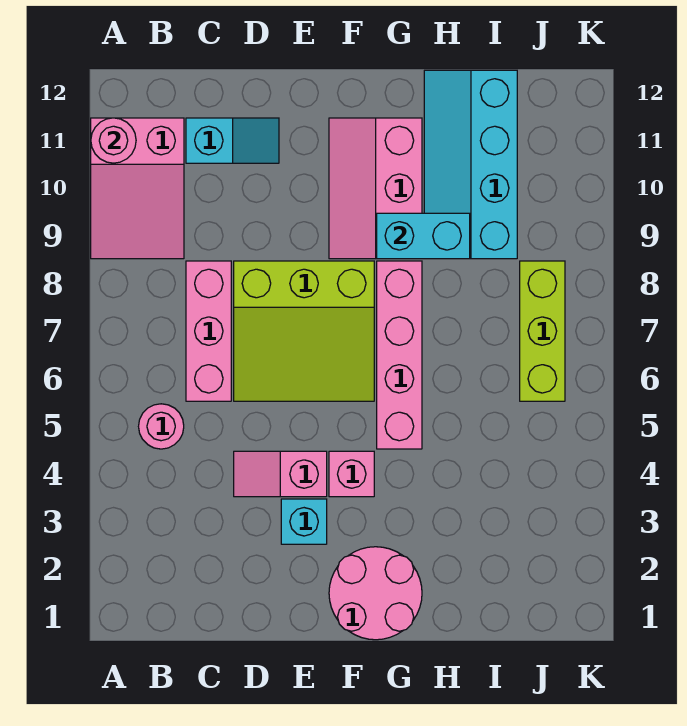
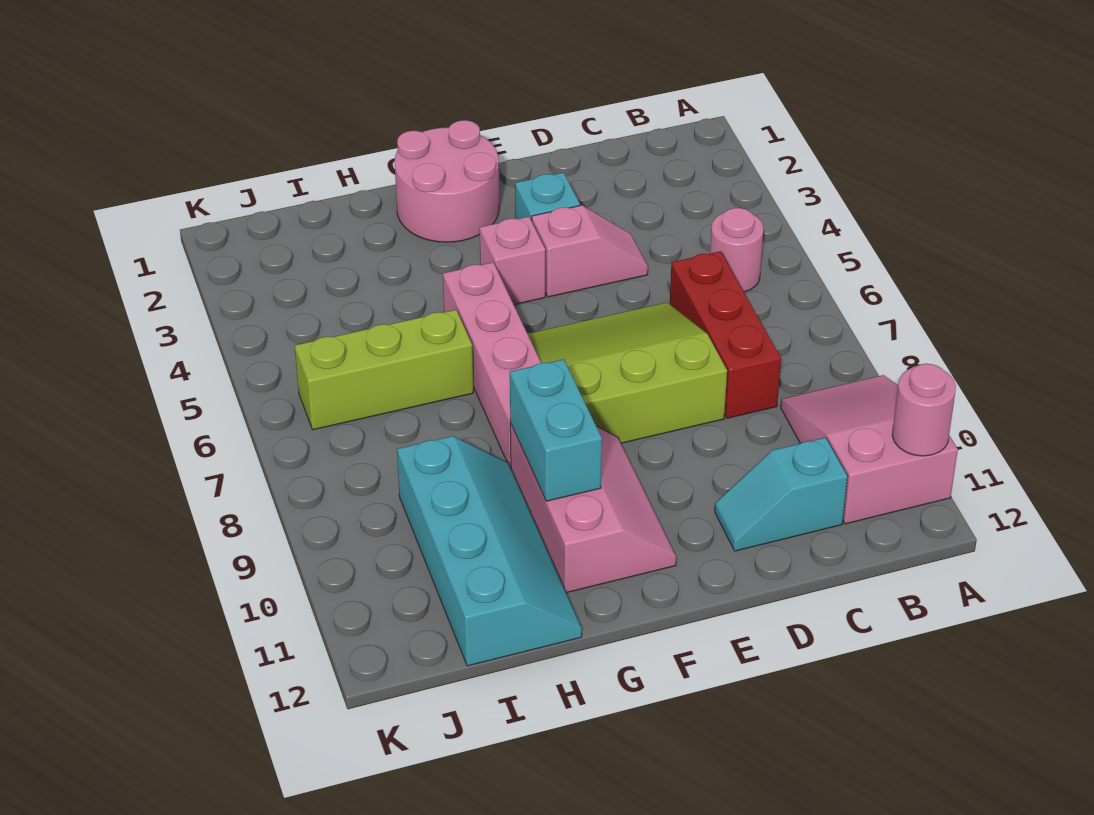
pink 1x3 brick [186,261,231,401] -> red 1x3 brick [670,251,781,418]
cyan 1x2 brick [377,213,470,259] -> cyan 1x2 brick turned to [510,359,602,501]
lime 1x3 brick [520,261,565,401] -> lime 1x3 brick turned to [295,310,473,430]

